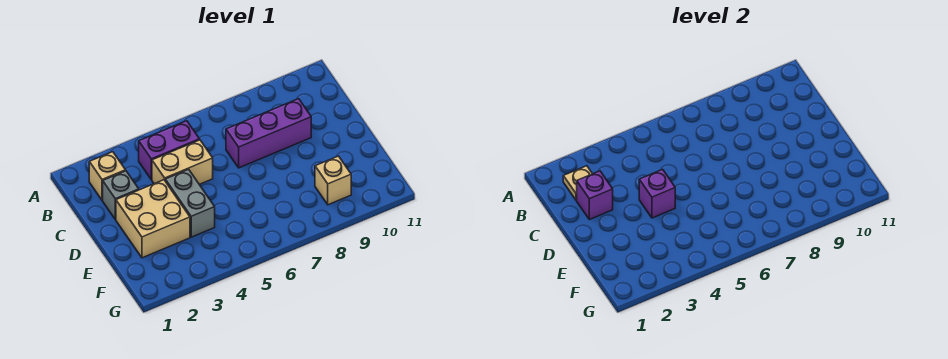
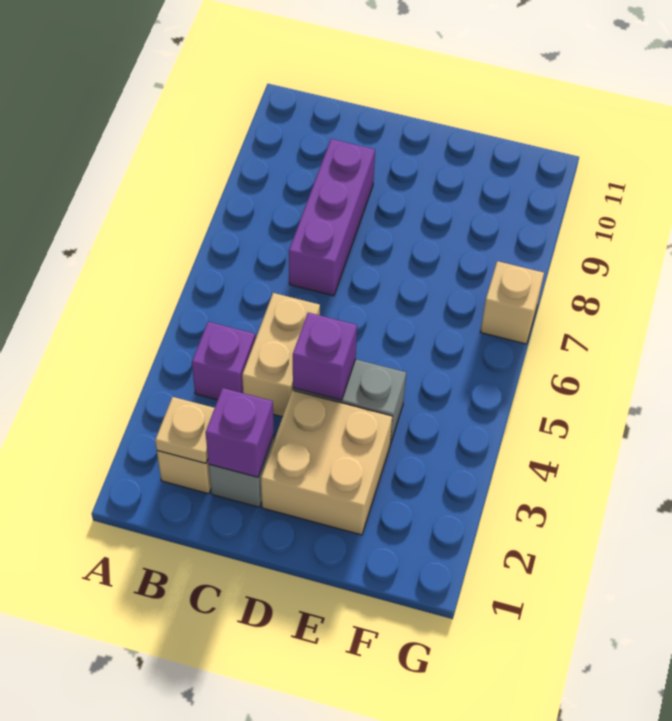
purple 1x2 brick [139,121,200,180] -> purple 1x1 brick [192,322,255,400]
tan 1x1 brick [315,156,351,205] -> tan 1x1 brick moved to [481,261,544,344]

